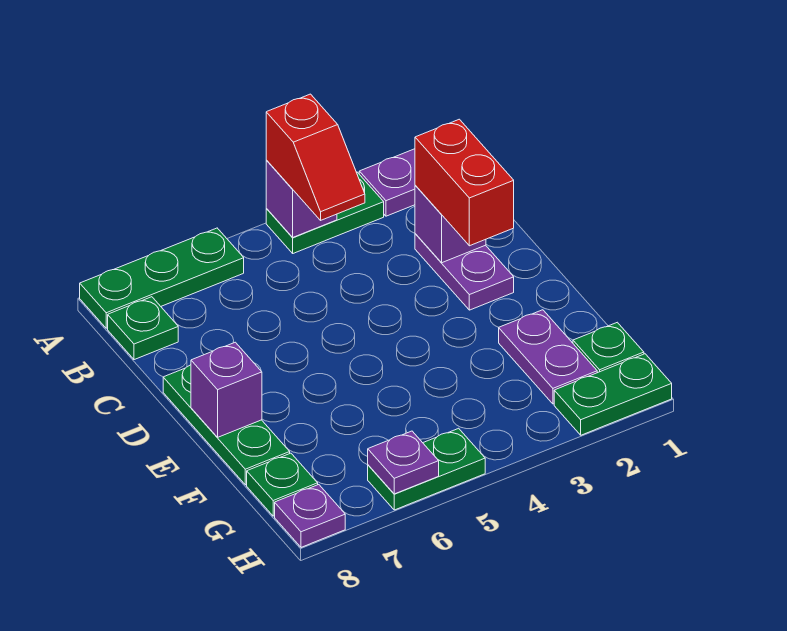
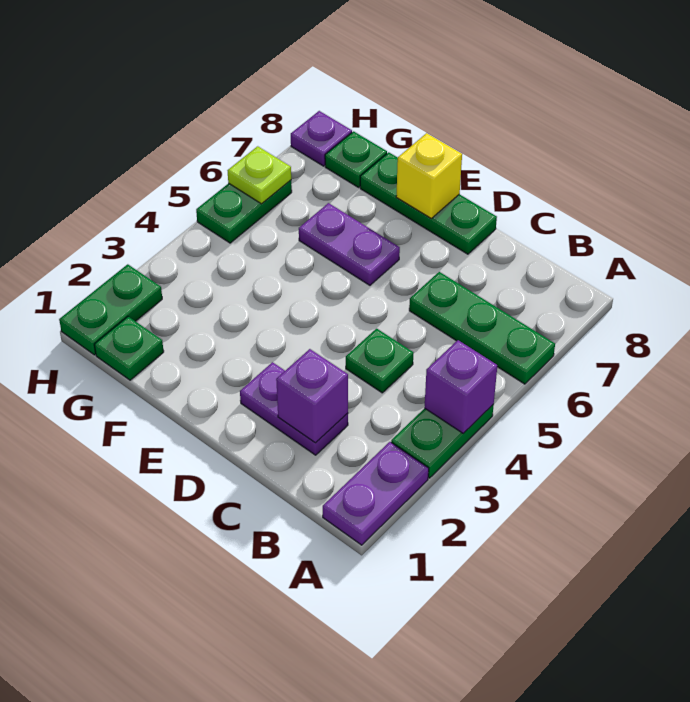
red 1x2 slope [266,94,365,220] -> none
green 1x3 plate [80,228,244,328] -> green 1x3 plate turned to [409,272,555,384]
green 1x1 plate [108,297,178,360] -> green 1x1 plate moved to [346,329,413,393]
red 1x2 brick [415,119,514,246] -> none
purple 1x1 brick [191,342,262,437] -> yellow 1x1 brick [396,133,462,218]
purple 1x2 plate [499,310,597,404] -> purple 1x2 plate moved to [299,203,400,285]
purple 1x1 plate [368,431,439,494] -> lime 1x1 plate [228,146,291,204]

